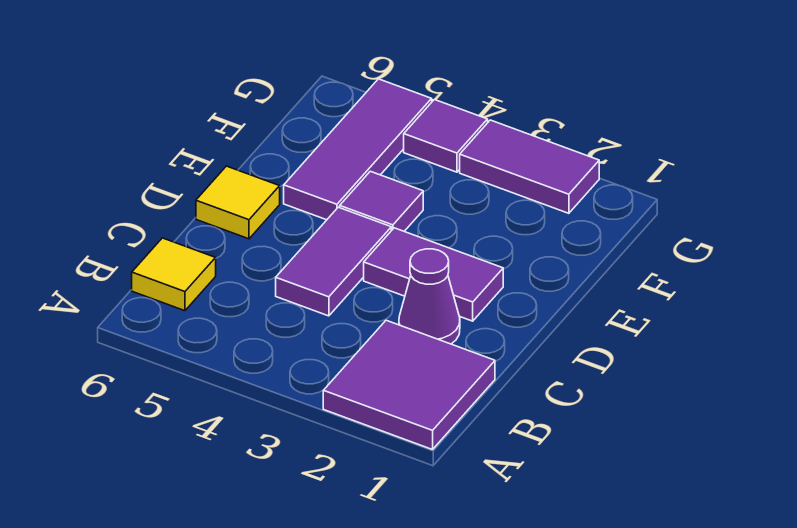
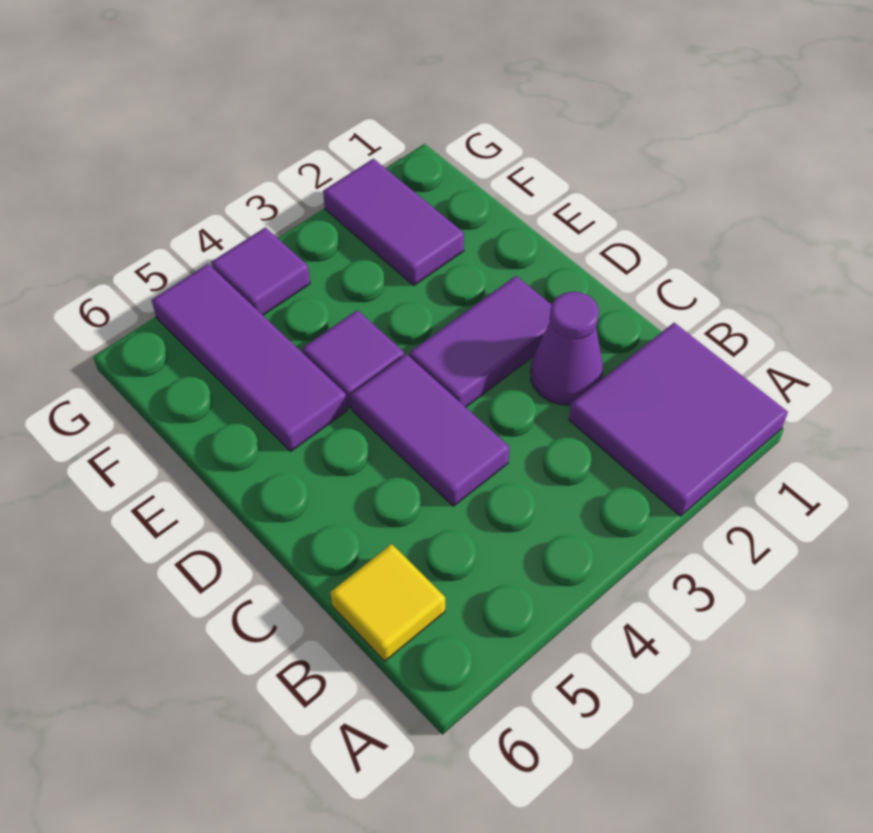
yellow 1x1 tile [196,166,280,239] -> none
purple 1x2 tile [460,120,599,213] -> purple 1x2 tile turned to [323,159,464,285]

